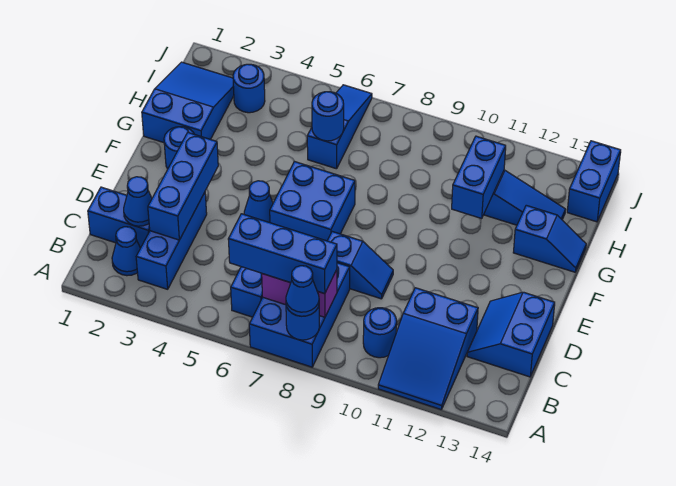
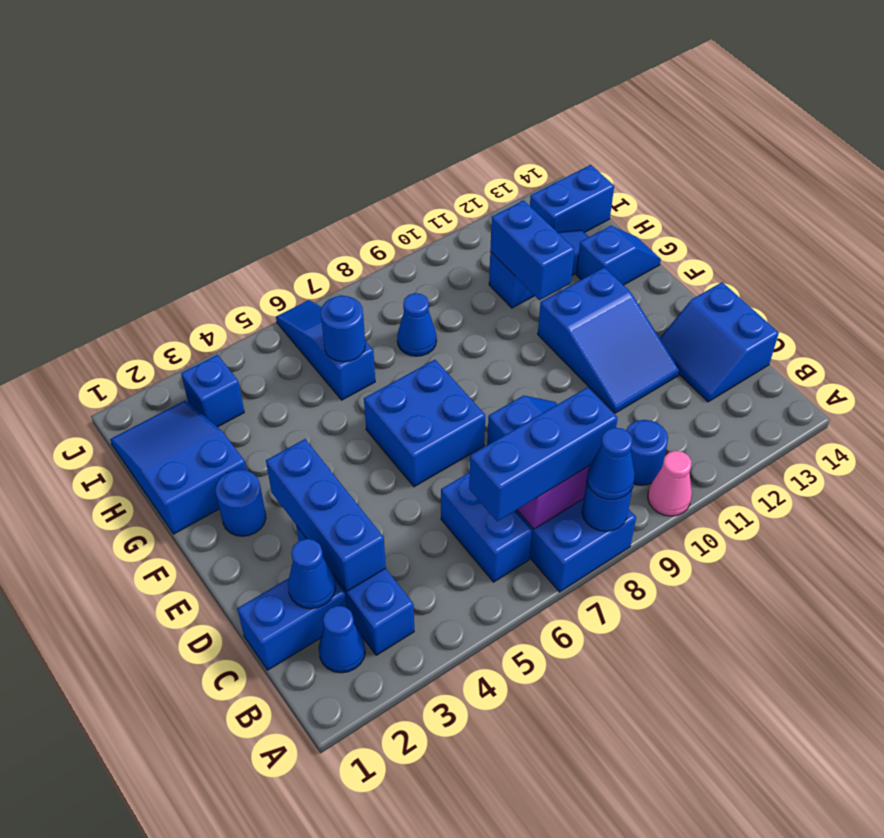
none -> pink 1x1 cone [648,451,692,516]
blue 2x3 slope [378,288,478,410] -> blue 2x3 slope moved to [538,267,680,413]
blue 1x1 cone [244,181,273,223] -> blue 1x1 cone moved to [397,293,437,356]
blue 1x1 round brick [233,64,265,113] -> blue 1x1 brick [181,355,244,427]
blue 1x2 brick [567,141,621,222] -> blue 1x2 brick turned to [530,165,614,233]

